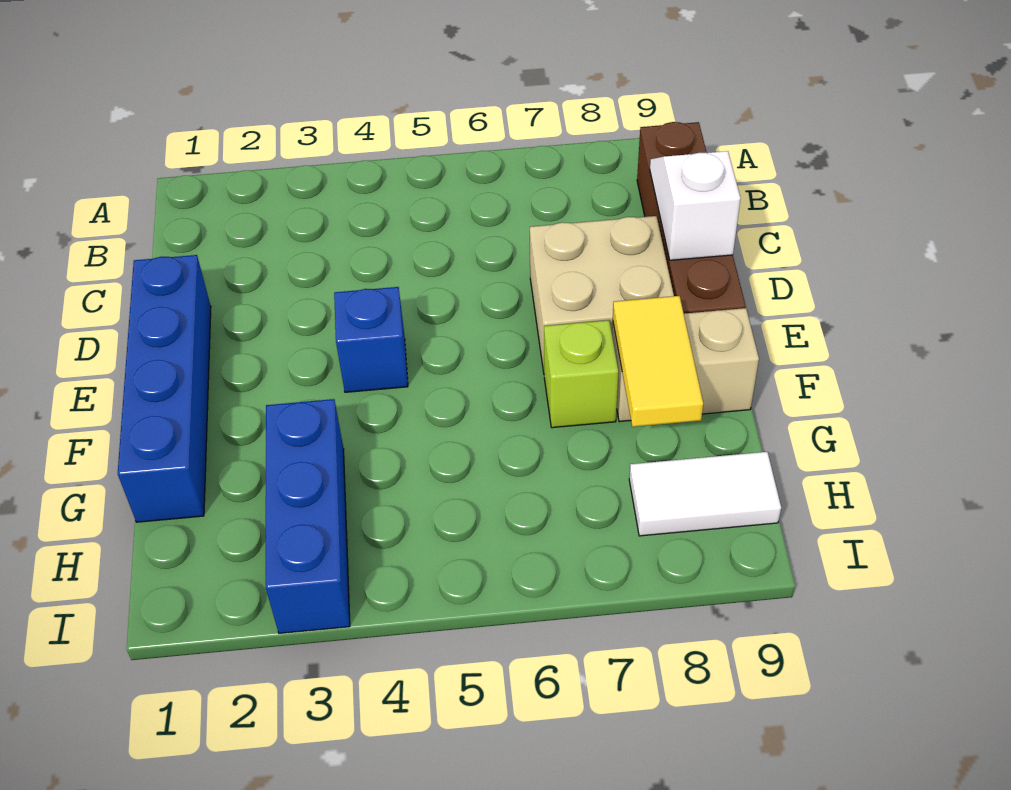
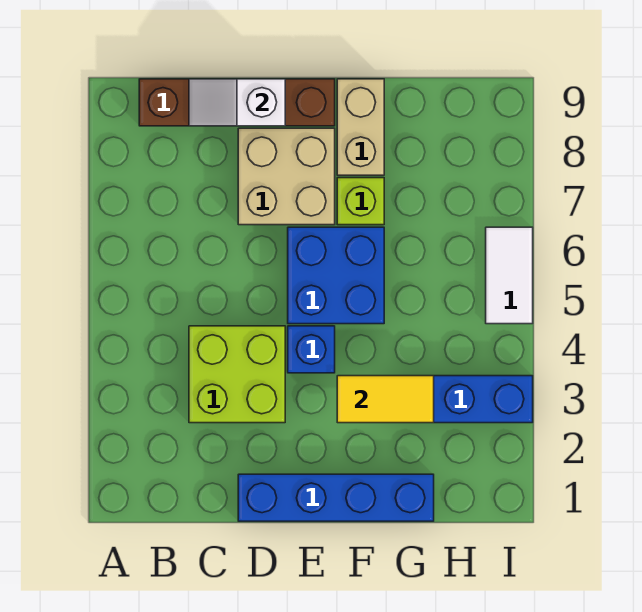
none -> lime 2x2 brick [189,326,285,423]
none -> blue 2x2 brick [288,227,384,324]
yellow 1x2 tile [613,296,703,427] -> yellow 1x2 tile moved to [337,376,434,423]
white 1x2 tile [629,452,781,536] -> white 1x2 tile moved to [486,227,533,324]

